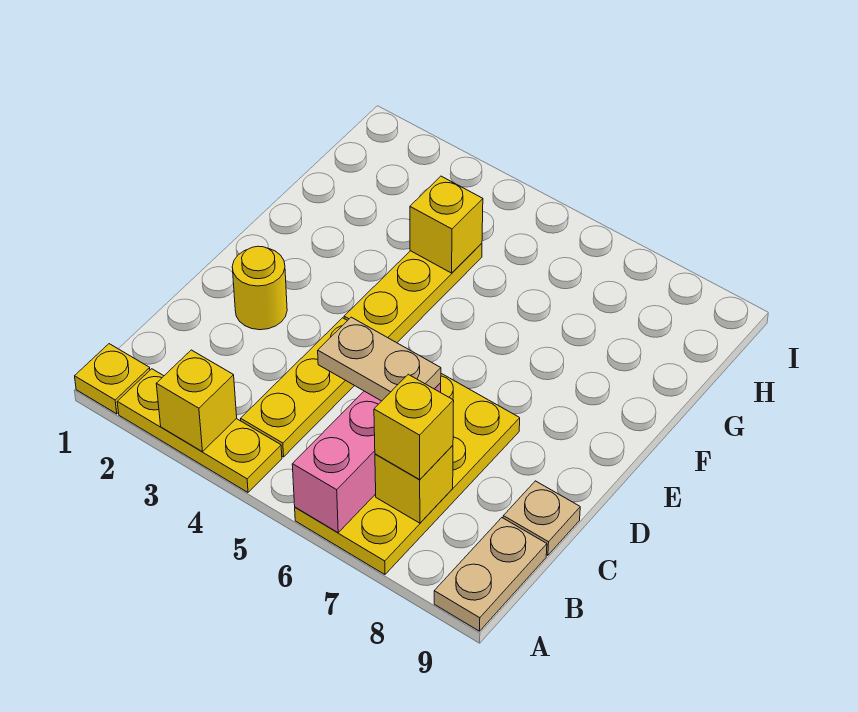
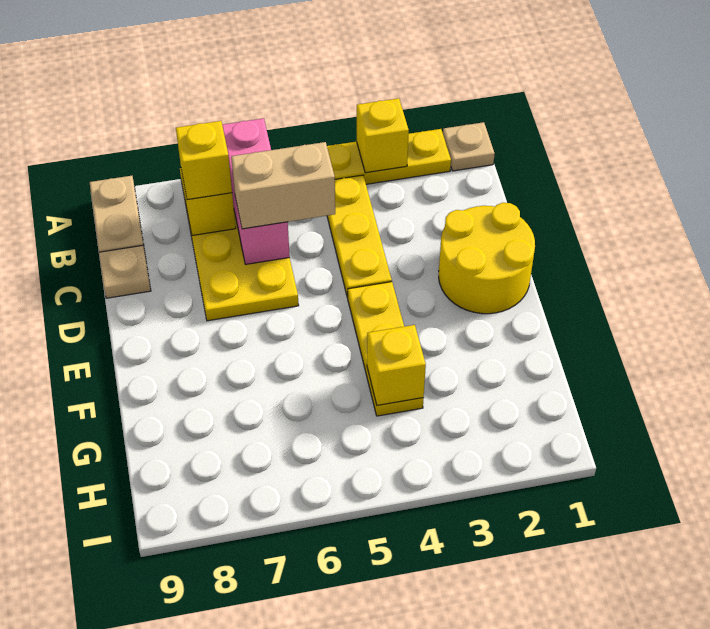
yellow 1x1 plate [75,344,150,414] -> tan 1x1 plate [443,122,495,171]
tan 1x2 plate [318,317,441,401] -> tan 1x2 brick [231,142,335,229]
yellow 1x1 round brick [232,246,287,330] -> yellow 2x2 round brick [439,203,535,314]

